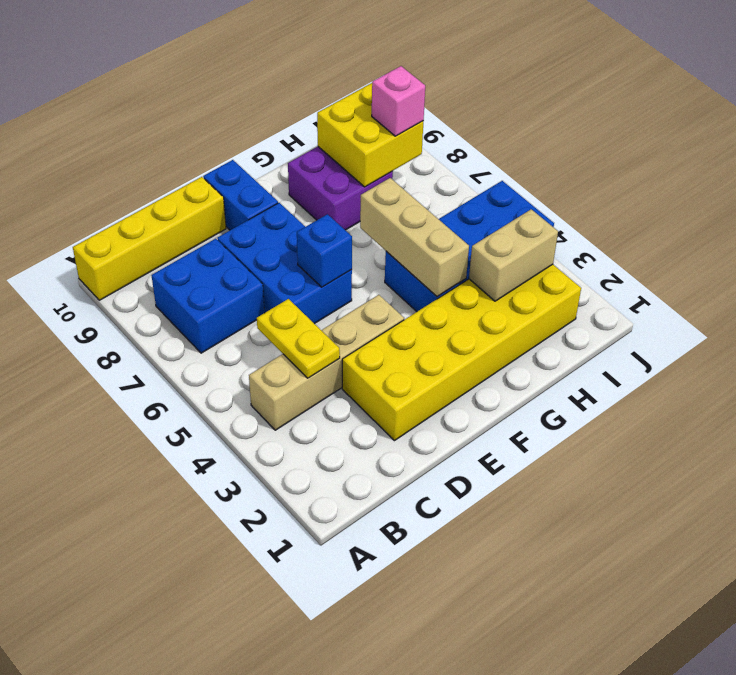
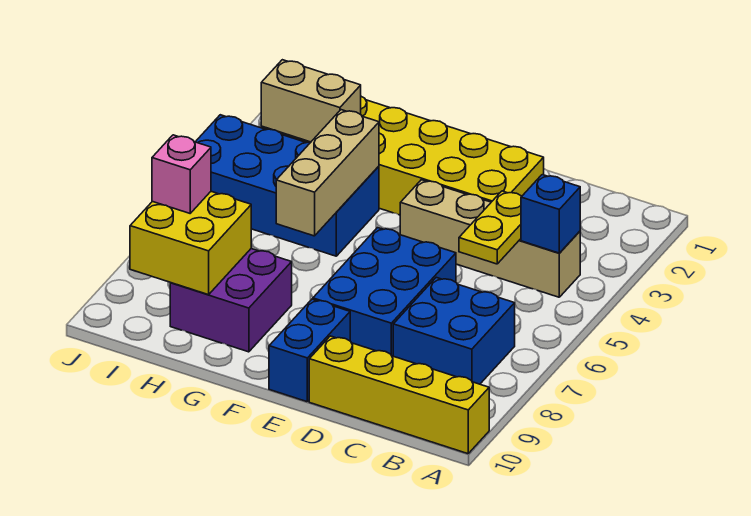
blue 1x1 brick [297,214,352,287] -> blue 1x1 brick moved to [521,175,580,253]

